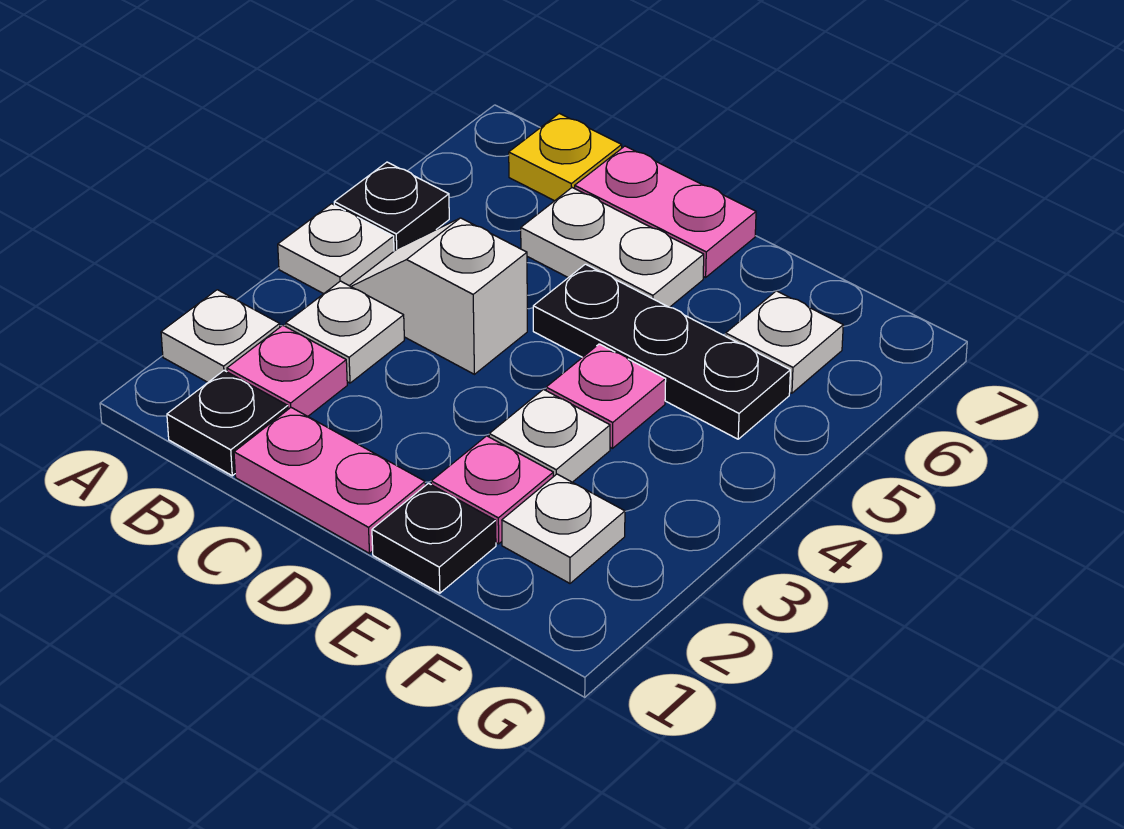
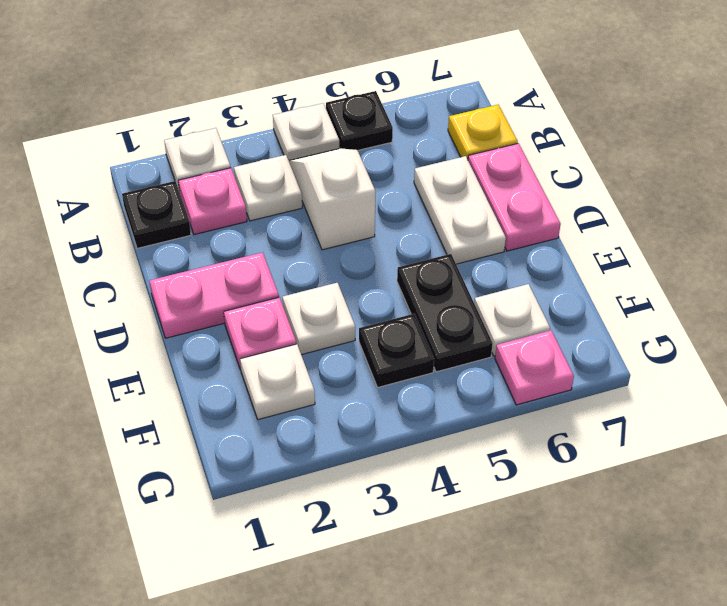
pink 1x2 plate [234,408,425,553] -> pink 1x2 plate turned to [150,252,279,338]
black 1x3 plate [533,264,790,439] -> black 1x2 plate [397,254,493,372]
black 1x1 plate [372,483,496,593] -> black 1x1 plate moved to [359,314,434,387]
pink 1x1 plate [546,344,666,448] -> pink 1x1 plate moved to [495,330,574,405]

